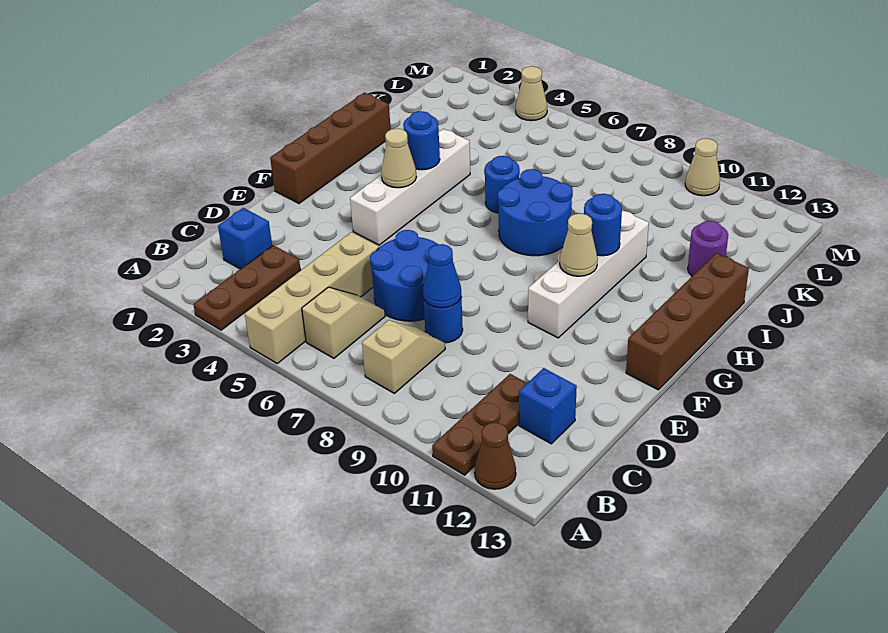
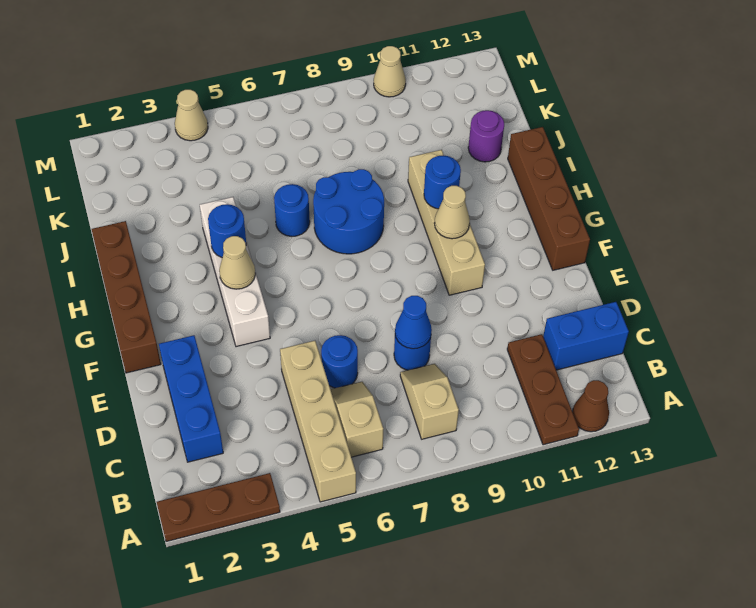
brown 1x3 plate [193,245,301,330] -> brown 1x3 plate turned to [157,473,280,542]
blue 1x1 brick [218,208,272,269] -> blue 1x3 brick [159,335,223,462]
blue 1x1 brick [519,368,577,444] -> blue 1x2 brick [543,302,629,370]
blue 2x2 round brick [370,230,438,321] -> blue 1x1 round brick [321,335,358,388]
white 1x4 brick [528,210,649,338] -> tan 1x4 brick [408,150,485,295]

